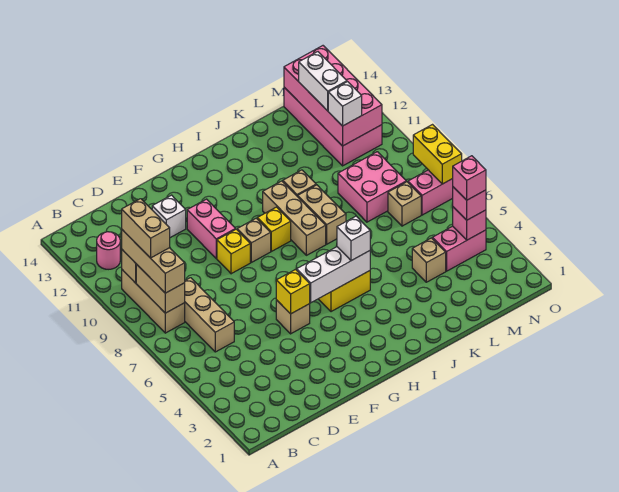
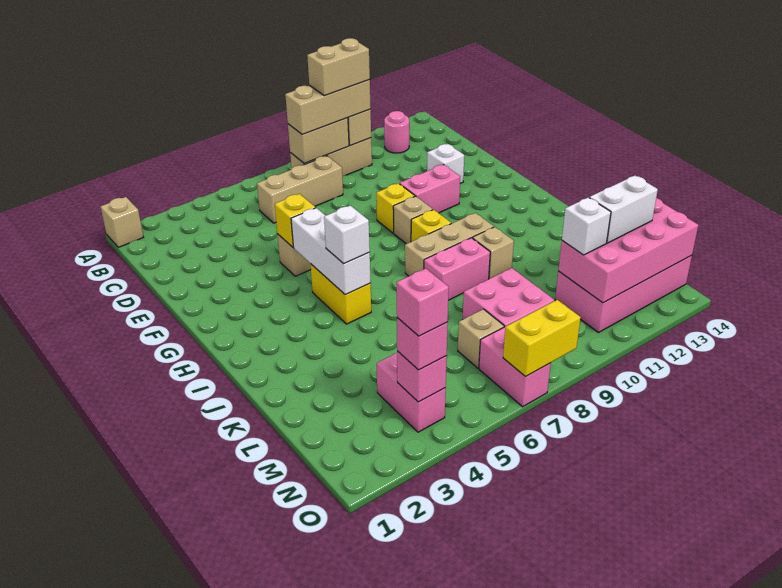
tan 1x2 brick [298,185,346,244] -> pink 1x2 brick [424,238,490,300]
tan 1x1 brick [412,238,446,282] -> tan 1x1 brick moved to [100,197,143,247]

